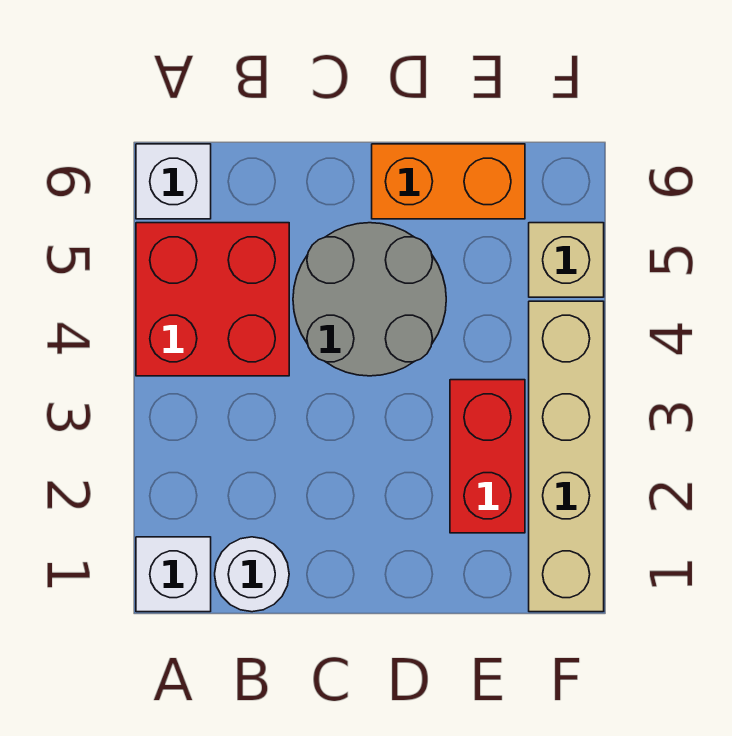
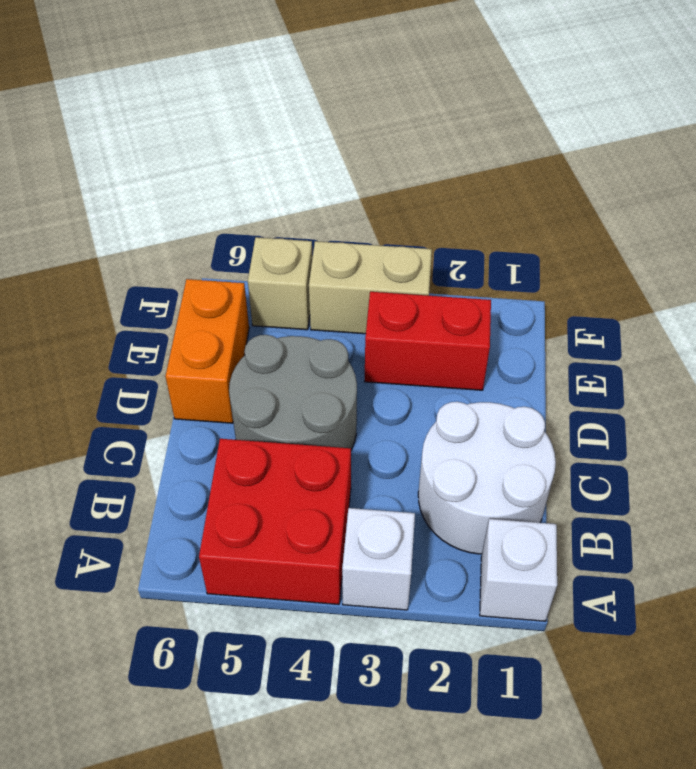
white 1x1 brick [136,144,211,219] -> white 1x1 brick moved to [342,508,415,610]
white 1x1 round brick [215,537,289,612] -> white 2x2 round brick [418,402,556,554]
tan 1x4 brick [529,301,604,612] -> tan 1x2 brick [309,241,432,334]

